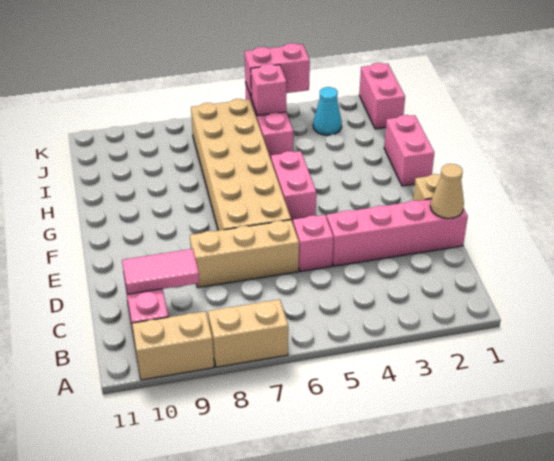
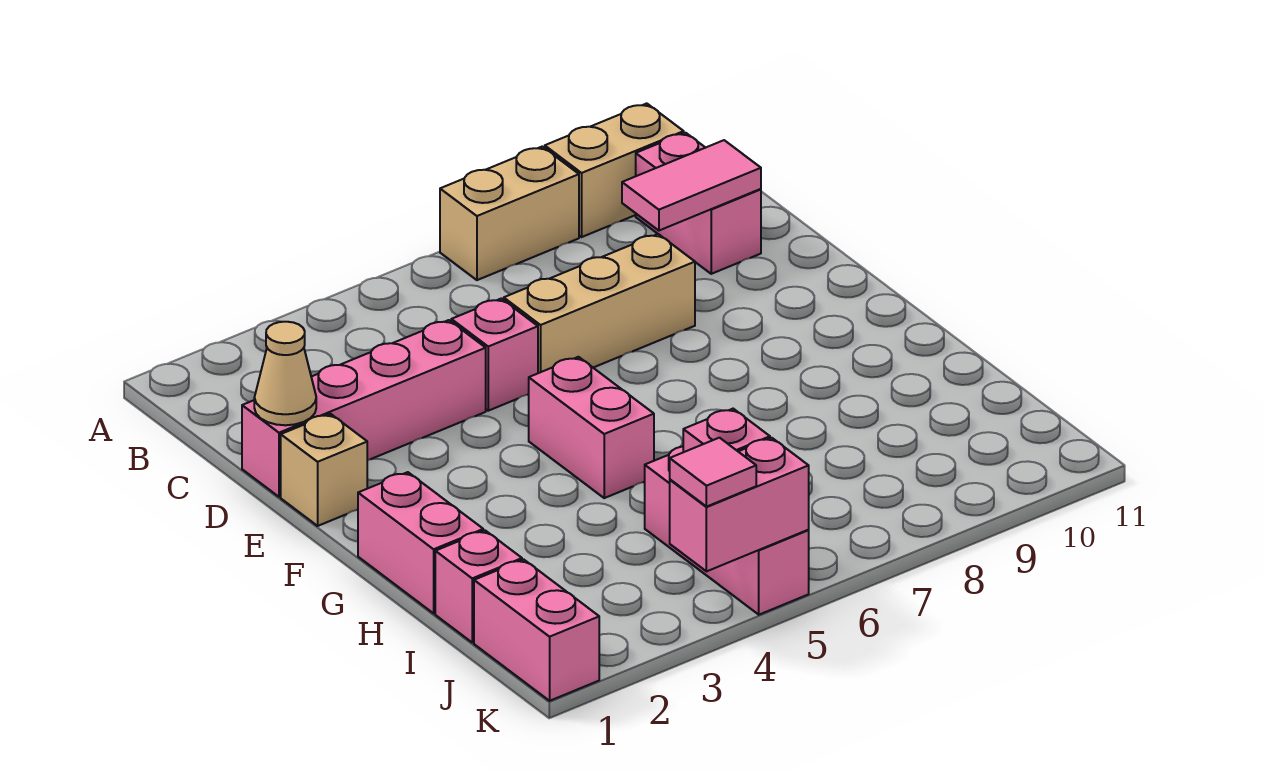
tan 2x6 brick [191,99,291,231] -> none
none -> pink 1x1 brick [435,531,522,642]
cyan 1x1 cone [313,87,342,135] -> none
none -> pink 1x1 tile [670,438,756,507]

